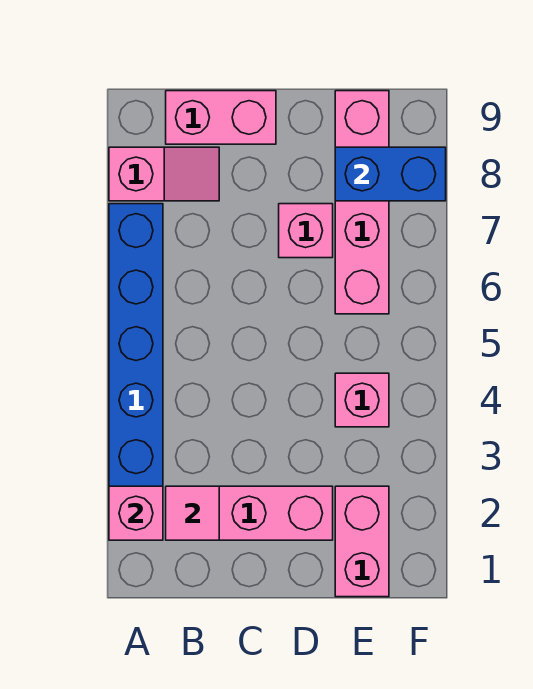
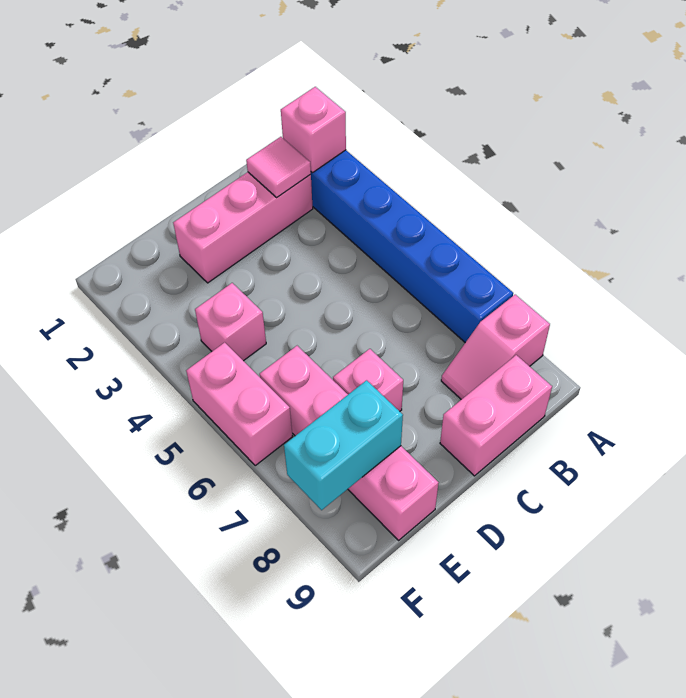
pink 1x2 brick [335,486,389,597] -> pink 1x2 brick moved to [186,342,292,466]
blue 1x2 brick [335,147,446,201] -> cyan 1x2 brick [284,380,403,510]

